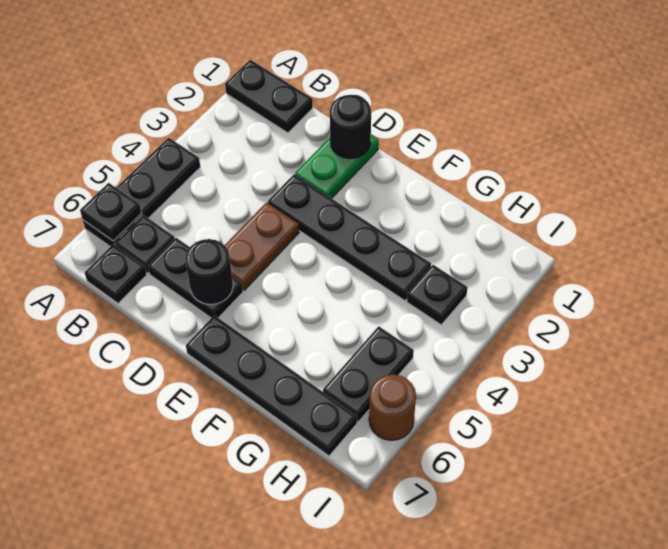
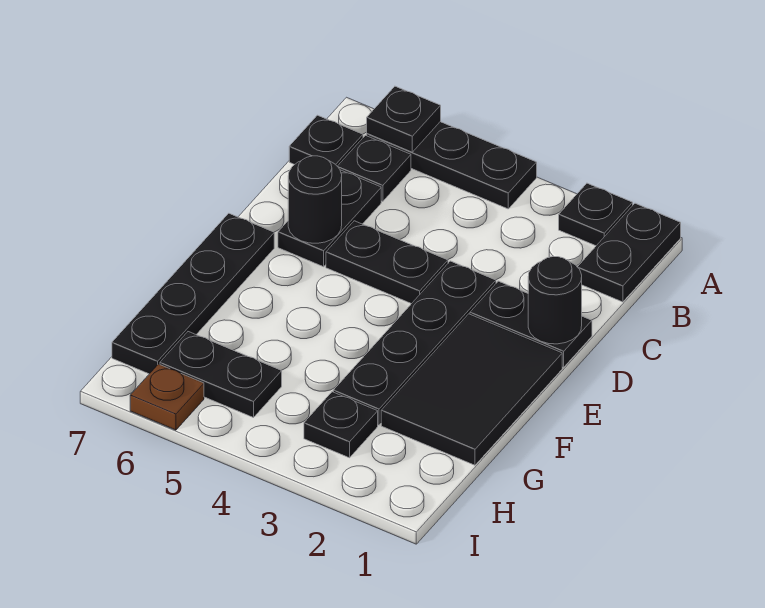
none -> black 1x1 plate [559,183,633,246]
green 1x2 plate [295,135,379,199] -> black 1x2 plate [470,281,592,367]
brown 1x2 plate [225,202,299,290] -> black 1x2 plate [326,221,448,304]
none -> black 2x3 tile [381,314,562,465]
brown 1x1 round brick [369,375,416,440] -> brown 1x1 plate [130,364,204,430]

